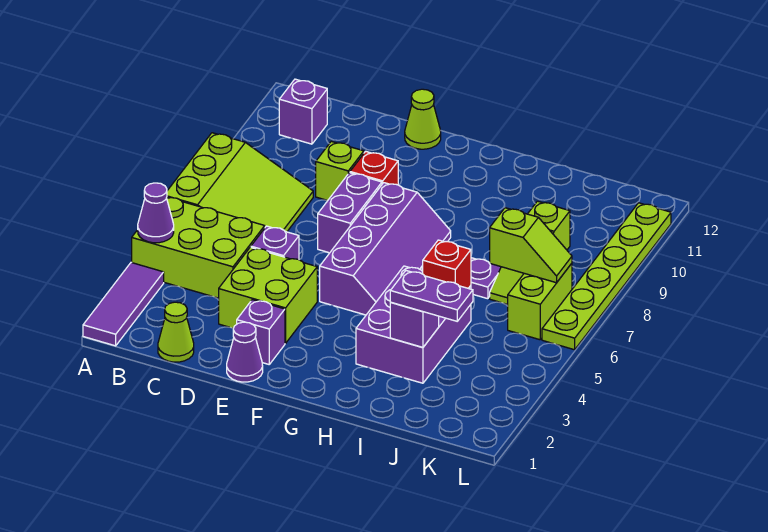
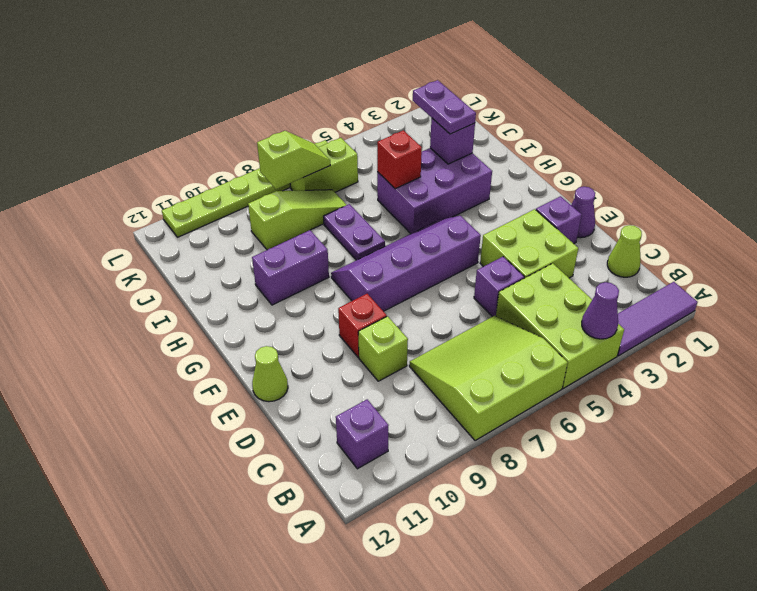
purple 1x2 brick [318,173,382,253] -> purple 1x2 brick moved to [252,230,329,305]
lime 1x2 slope [490,208,572,283] -> lime 1x2 slope turned to [257,131,330,189]

